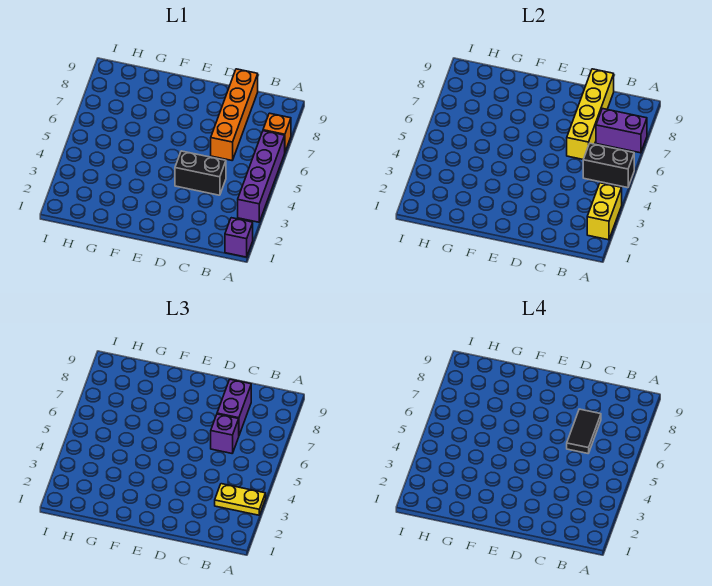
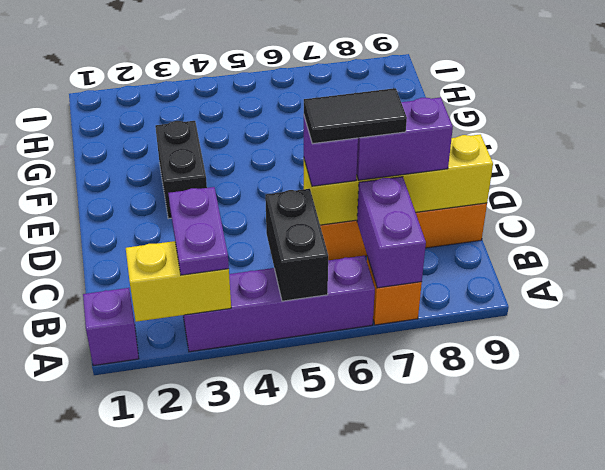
yellow 1x2 plate [215,484,266,515] -> purple 1x2 plate [168,187,229,275]
black 1x2 brick [175,151,226,195] -> black 1x2 brick moved to [155,121,207,219]

